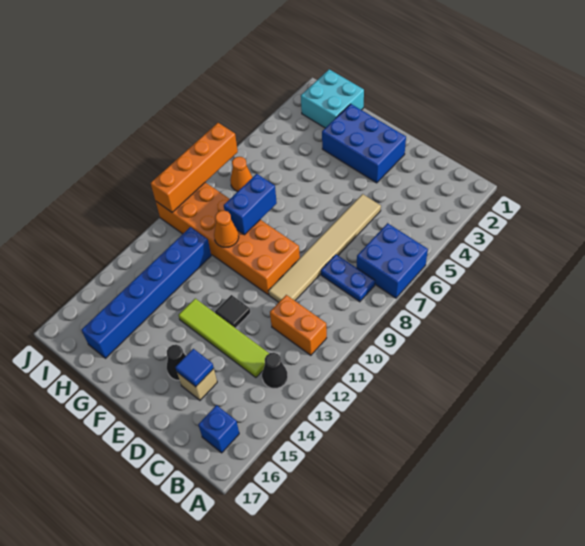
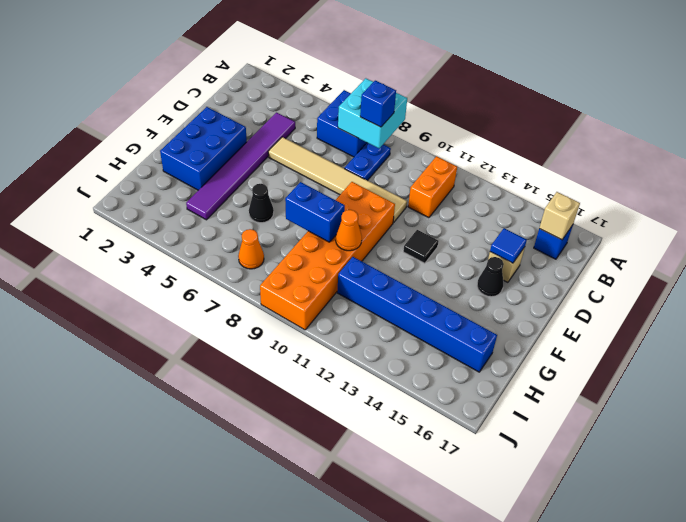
none -> blue 1x1 brick [360,81,396,127]
black 1x1 cone [262,353,288,388] -> black 1x1 cone moved to [249,184,274,223]
none -> tan 1x1 brick [539,192,580,240]
none -> purple 1x6 tile [186,113,295,220]
lime 1x4 tile [178,298,269,377] -> none
cyan 2x2 brick [301,69,364,128] -> cyan 2x2 brick moved to [338,78,407,148]
orange 1x4 brick [151,123,238,212] -> none

